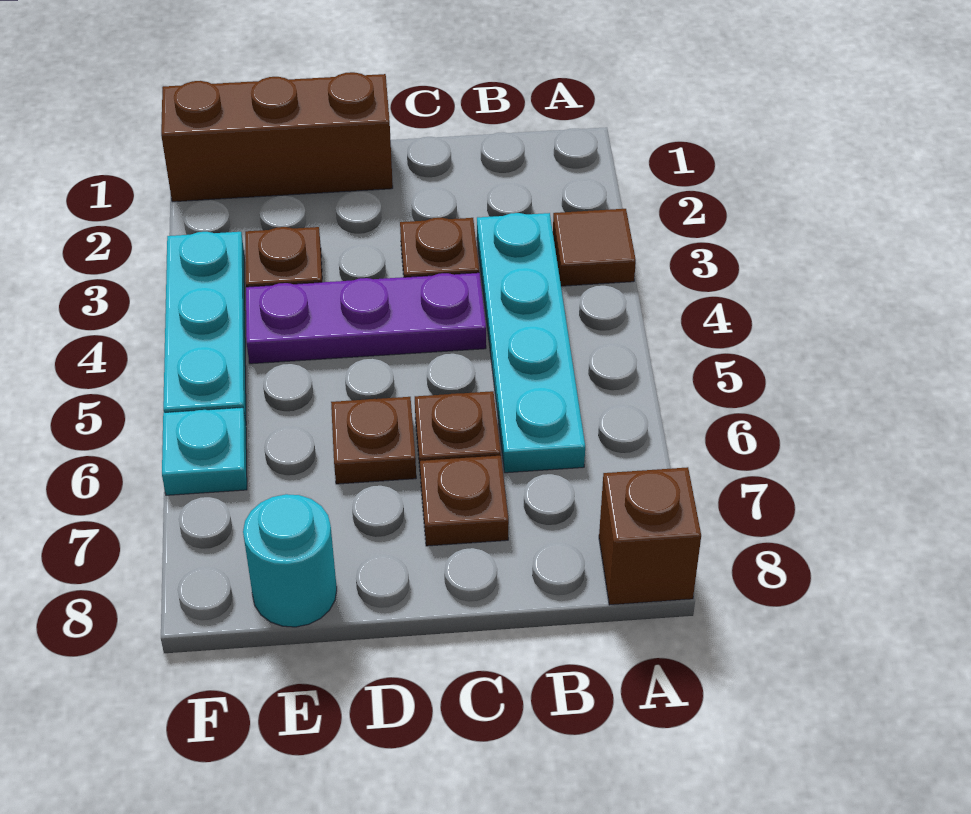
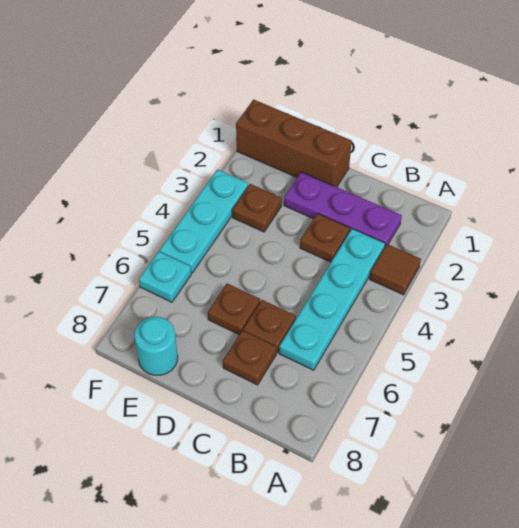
brown 1x1 brick [599,467,701,605] -> none
purple 1x3 plate [246,273,486,364] -> purple 1x3 plate moved to [284,172,402,246]

